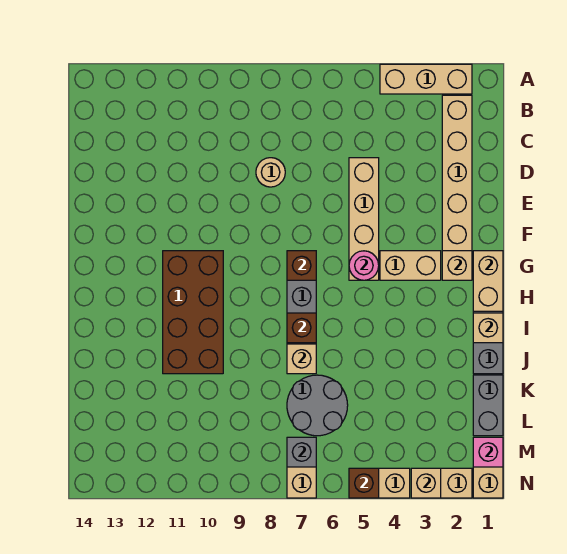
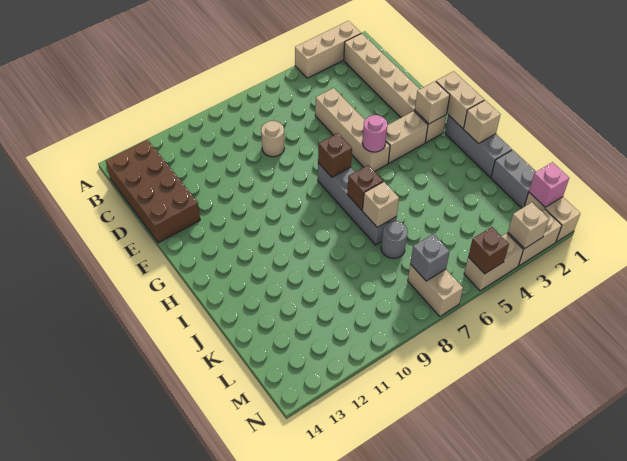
brown 2x4 brick [163,251,223,374] -> brown 2x4 brick moved to [106,140,200,243]
grey 2x2 round brick [287,375,348,436] -> grey 1x1 round brick [381,221,408,258]

